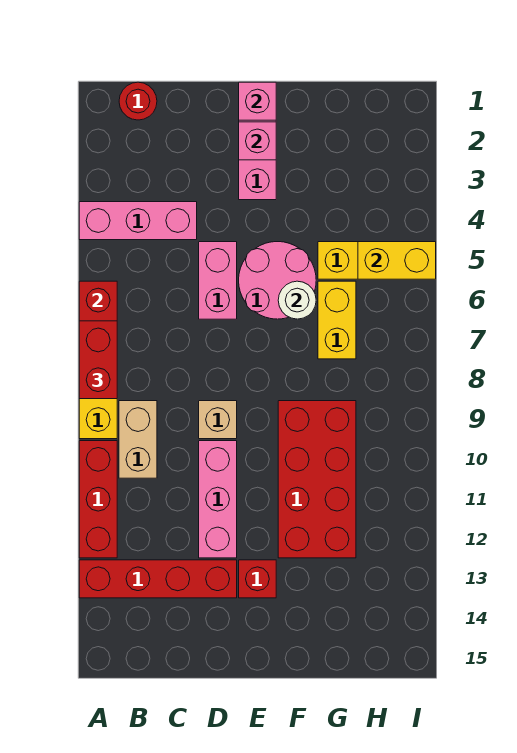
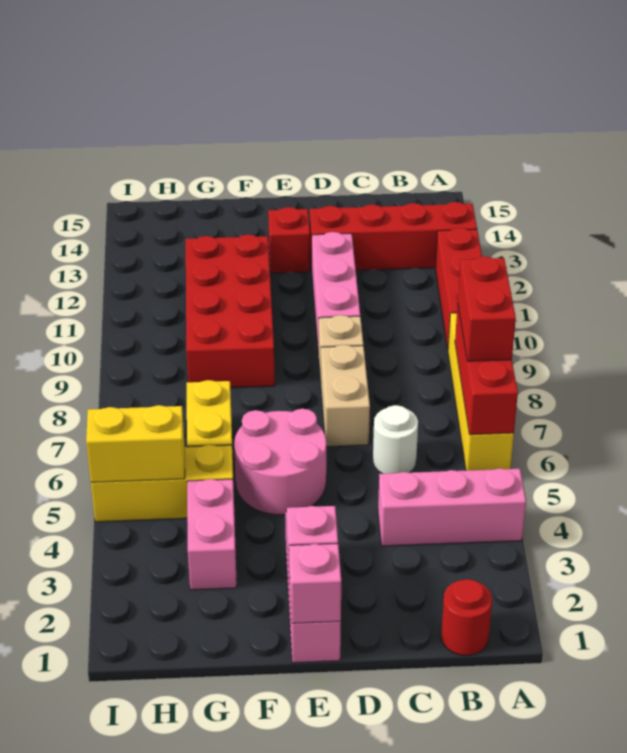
tan 1x2 brick [119,401,157,478] -> tan 1x2 brick moved to [321,345,370,447]
pink 1x2 brick [199,242,237,319] -> pink 1x2 brick moved to [187,479,237,590]
white 1x1 round brick [278,281,316,319] -> white 1x1 round brick moved to [373,405,418,474]

